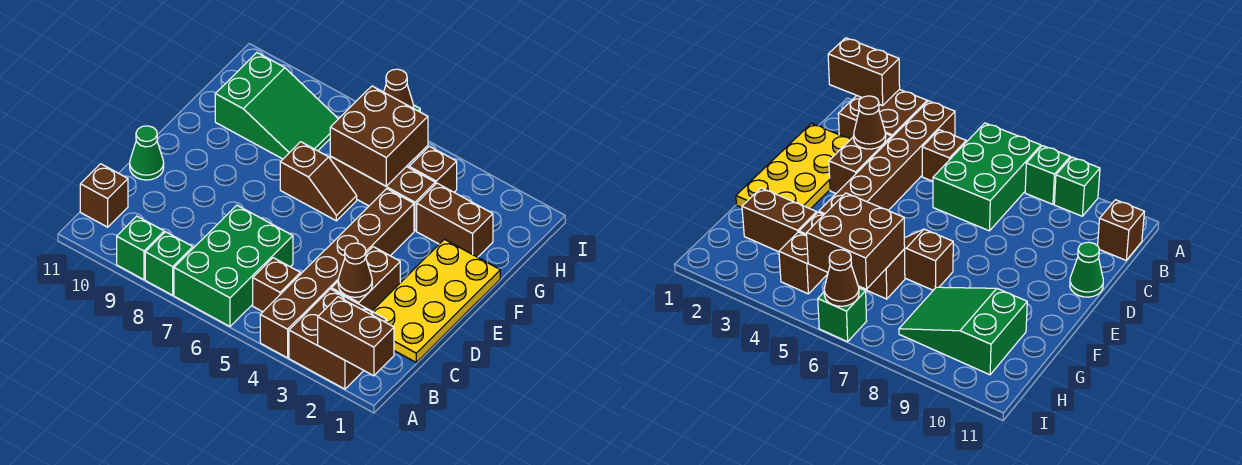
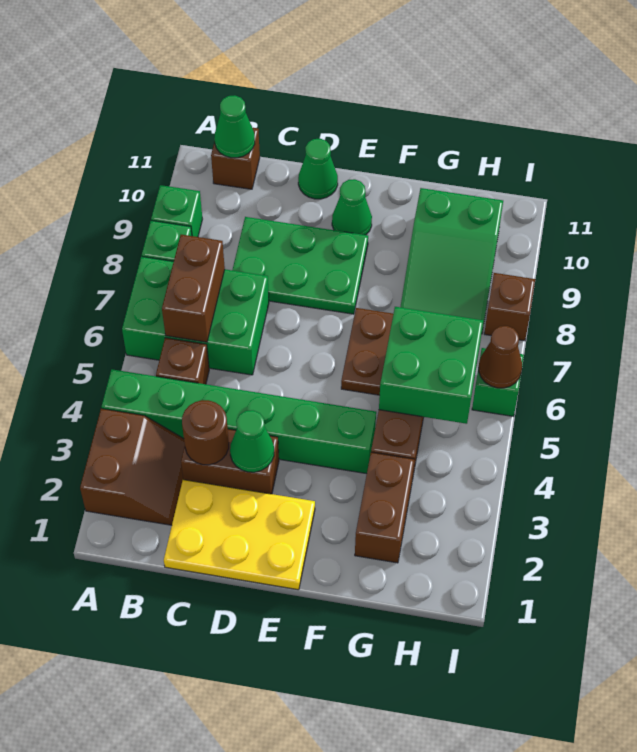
brown 1x2 brick [318,297,394,376] -> brown 1x2 brick moved to [162,235,225,342]
brown 2x2 brick [289,289,387,389] -> brown 2x2 slope [80,409,185,525]
brown 1x6 brick [260,189,414,358] -> green 1x6 brick [102,369,376,474]
none -> green 1x1 cone [214,95,255,158]
yellow 2x4 plate [372,239,500,362] -> yellow 2x3 plate [164,480,315,590]
brown 1x1 cone [338,243,372,297] -> brown 1x1 round brick [182,400,229,465]
none -> green 2x3 plate [232,217,368,314]
none -> green 1x1 cone [230,410,274,472]
none -> green 1x1 cone [332,179,372,235]
brown 1x2 slope [280,142,357,221] -> brown 1x2 plate [341,308,393,395]
brown 2x2 brick [330,86,428,186] -> green 2x2 brick [379,307,483,424]
brown 1x1 brick [409,146,457,192] -> brown 1x1 brick moved to [484,273,535,341]

